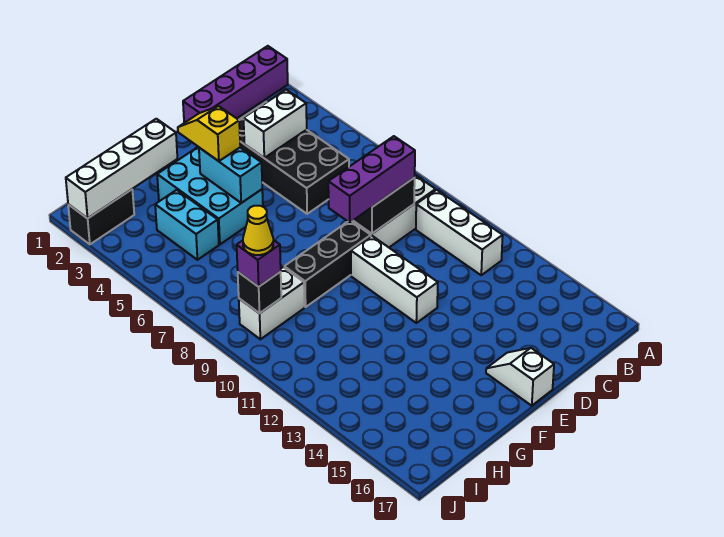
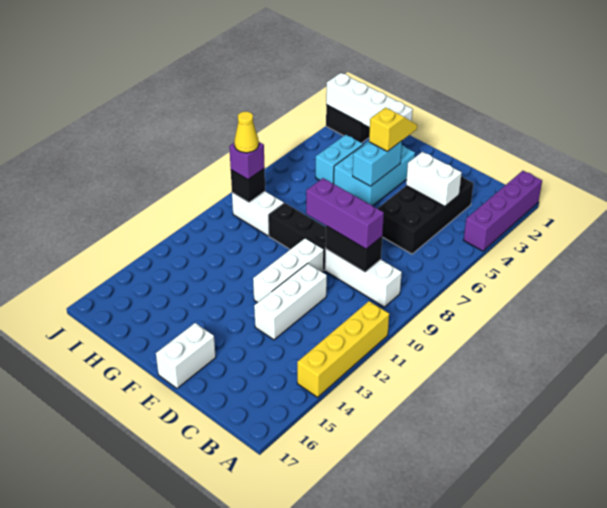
purple 1x4 brick [183,46,288,123] -> purple 1x4 brick turned to [464,171,542,251]
none -> yellow 1x4 brick [297,301,389,397]
white 1x3 brick [416,190,503,275] -> white 1x3 brick moved to [254,263,327,340]
white 1x2 slope [486,348,554,406] -> white 1x2 brick [156,323,216,388]

